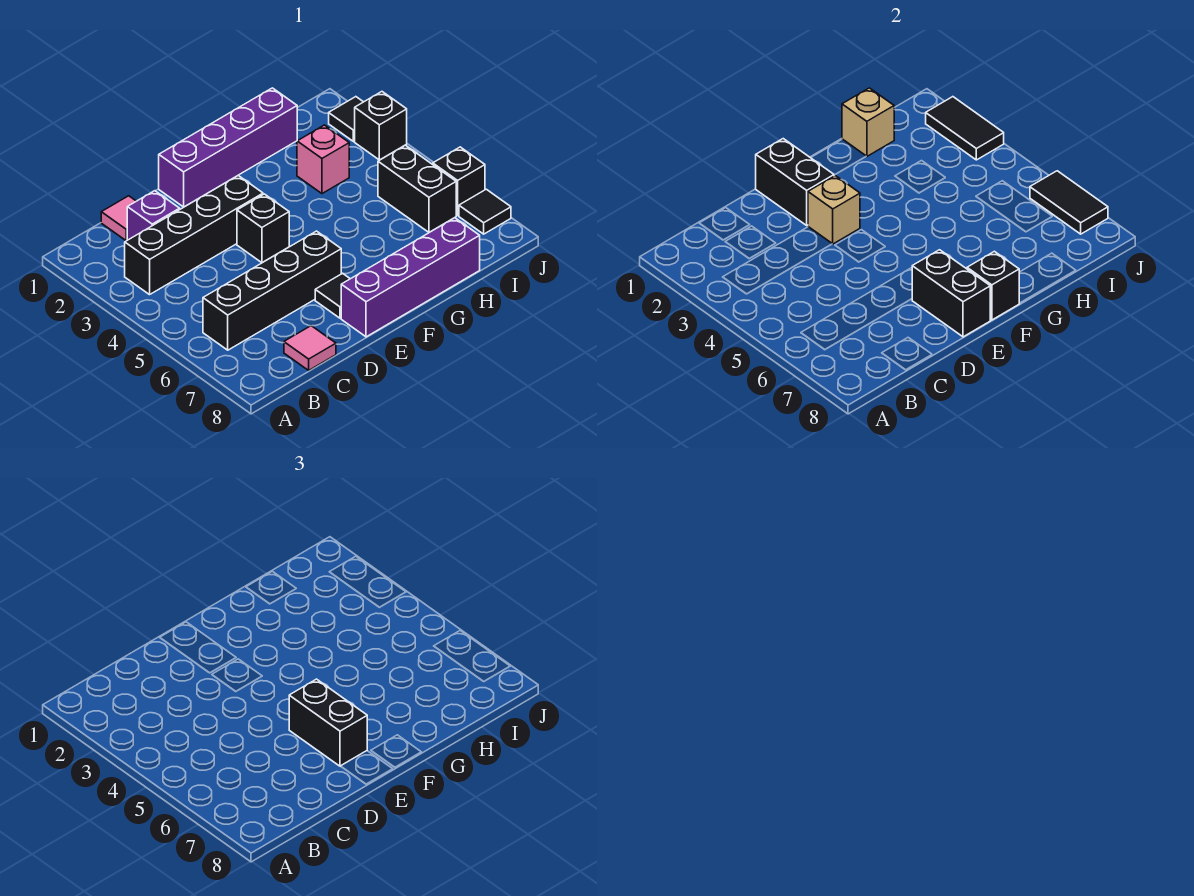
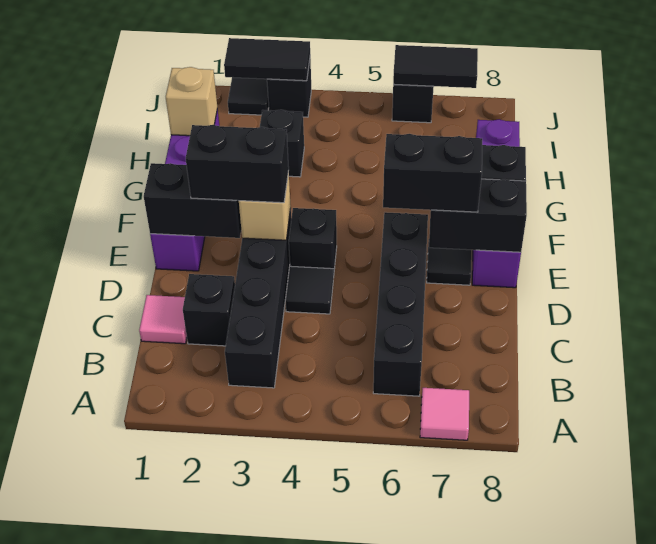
purple 1x1 brick [127,191,180,240] -> black 1x1 brick [183,274,235,346]
pink 1x1 tile [284,326,336,370] -> pink 1x1 tile moved to [420,388,469,440]
pink 1x1 brick [297,125,349,194] -> black 1x1 brick [260,110,304,177]
black 1x2 brick [378,145,456,232] -> black 1x2 brick moved to [186,125,289,203]
black 1x1 tile [459,189,511,234] -> black 1x1 tile moved to [286,266,333,314]

